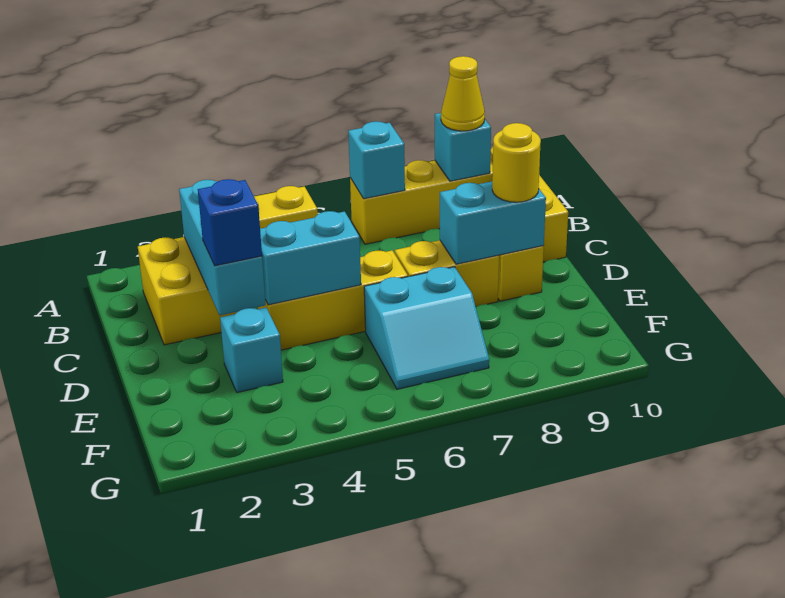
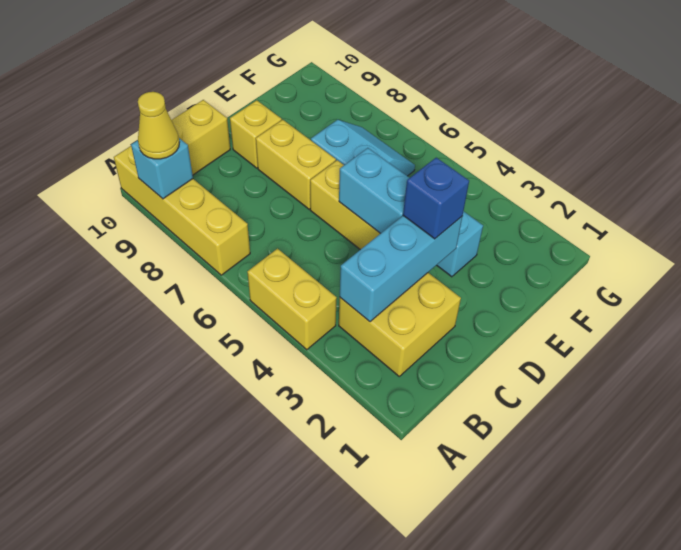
cyan 1x1 brick [348,121,405,199] -> none
cyan 1x2 brick [440,182,546,264] -> none
yellow 1x1 round brick [492,123,541,202] -> none

